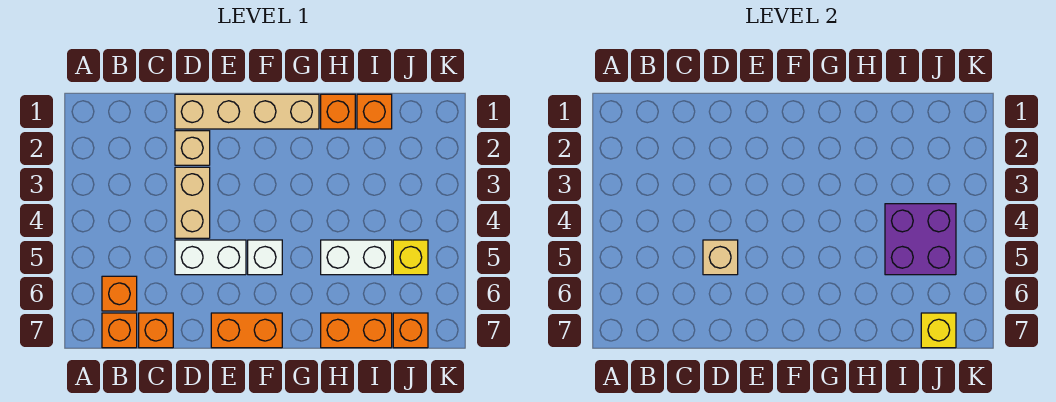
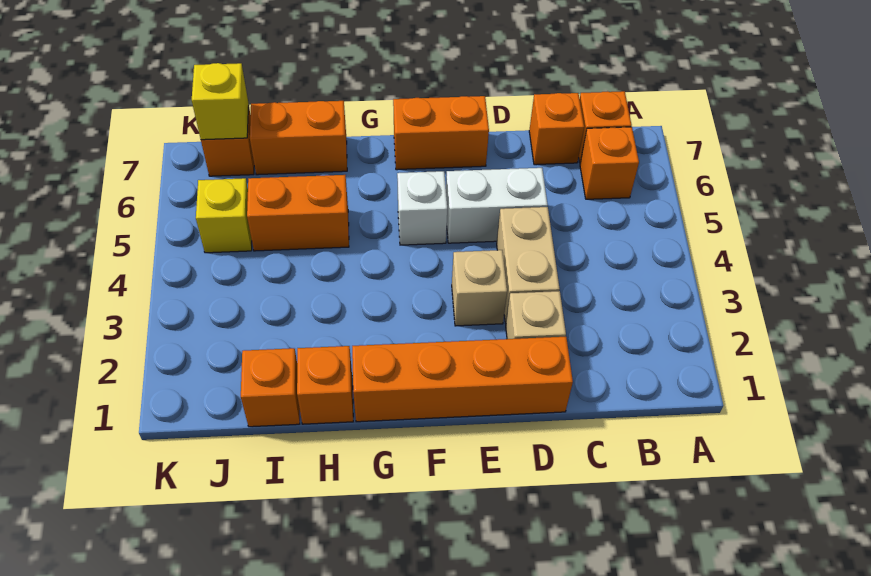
tan 1x4 brick [175,94,319,129] -> orange 1x4 brick [352,337,573,422]
tan 1x1 brick [703,240,738,275] -> tan 1x1 brick moved to [452,250,507,326]
white 1x2 brick [321,240,392,275] -> orange 1x2 brick [247,175,349,251]
purple 2x2 brick [885,204,956,275] -> none

